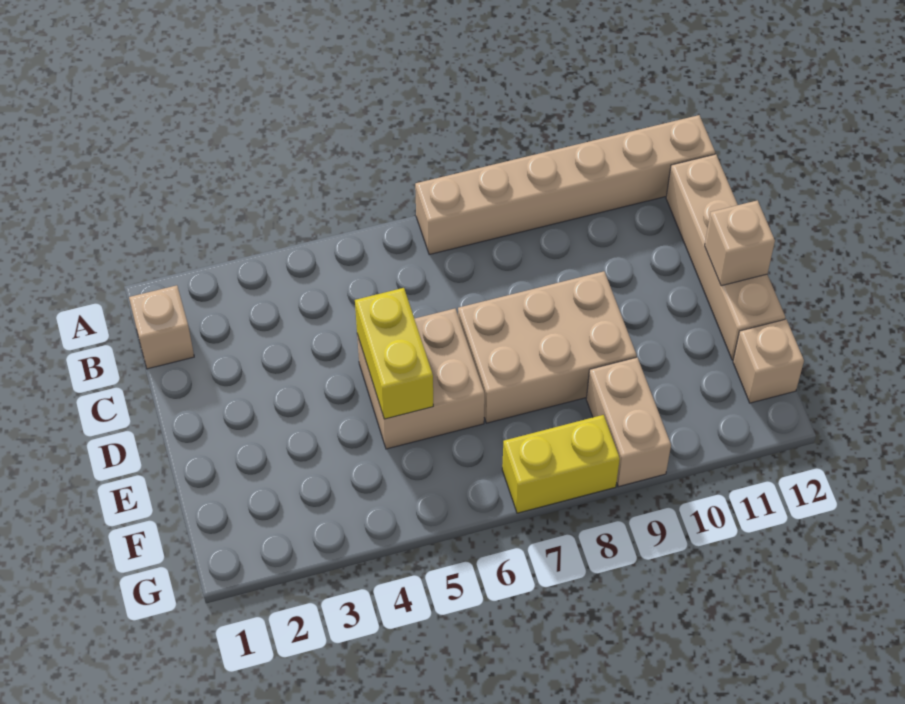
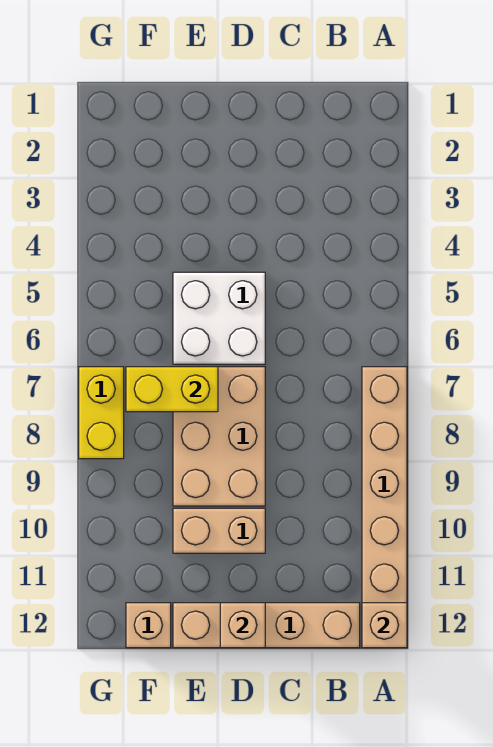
tan 1x1 brick [129,285,194,369] -> tan 1x1 brick moved to [362,603,407,648]
tan 2x2 brick [357,309,485,449] -> white 2x2 brick [173,272,265,364]
yellow 1x2 brick [355,288,433,419] -> yellow 1x2 brick moved to [126,367,218,412]
tan 1x2 brick [586,357,671,487] -> tan 1x2 brick moved to [173,508,265,553]

